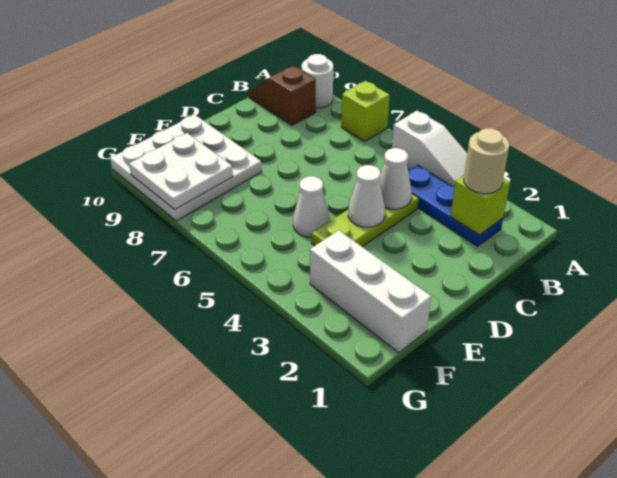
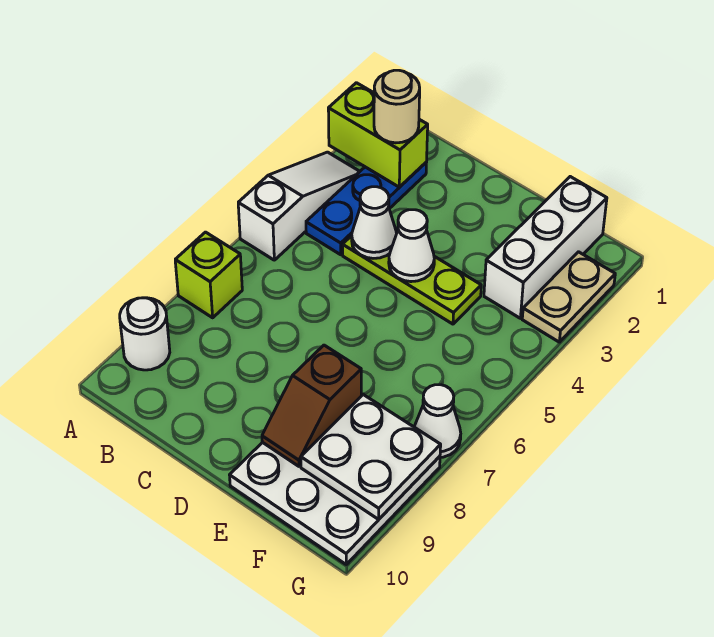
lime 1x1 brick [451,176,510,235] -> lime 1x2 brick [328,83,428,187]
brown 1x2 slope [249,66,316,125] -> brown 1x2 slope moved to [262,345,361,466]
white 1x1 cone [293,176,330,237] -> white 1x1 cone moved to [415,385,461,457]
none -> tan 1x2 plate [522,252,615,342]

